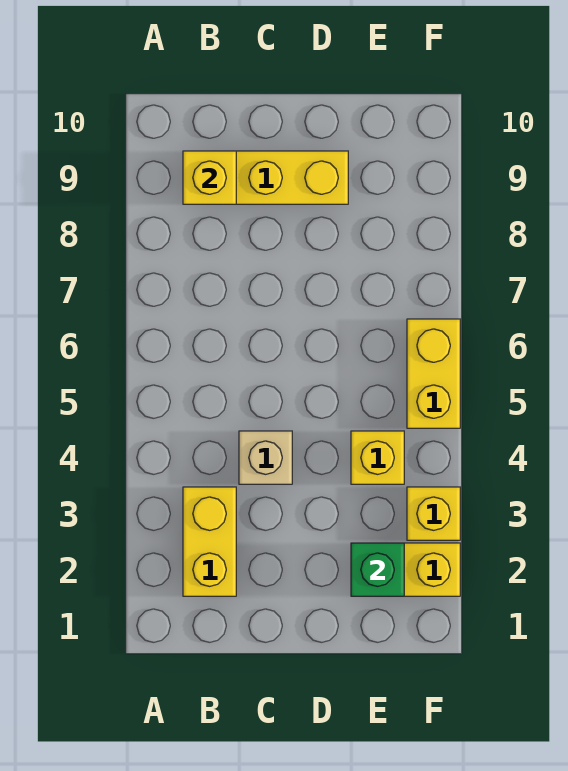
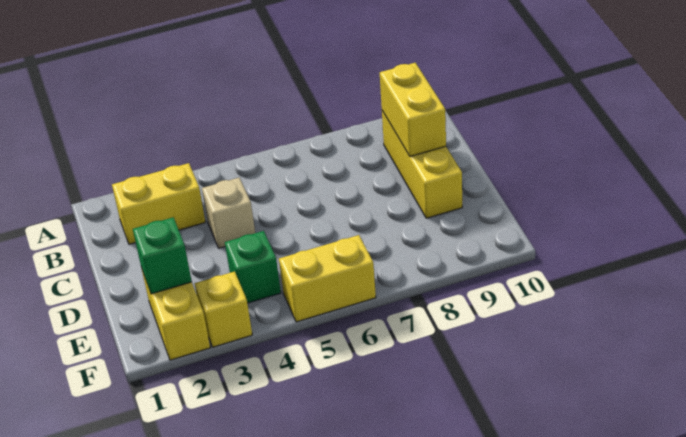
yellow 1x1 brick [183,151,236,204] -> yellow 1x2 brick [380,63,446,156]
yellow 1x1 brick [351,431,404,484] -> green 1x1 brick [225,231,281,303]

